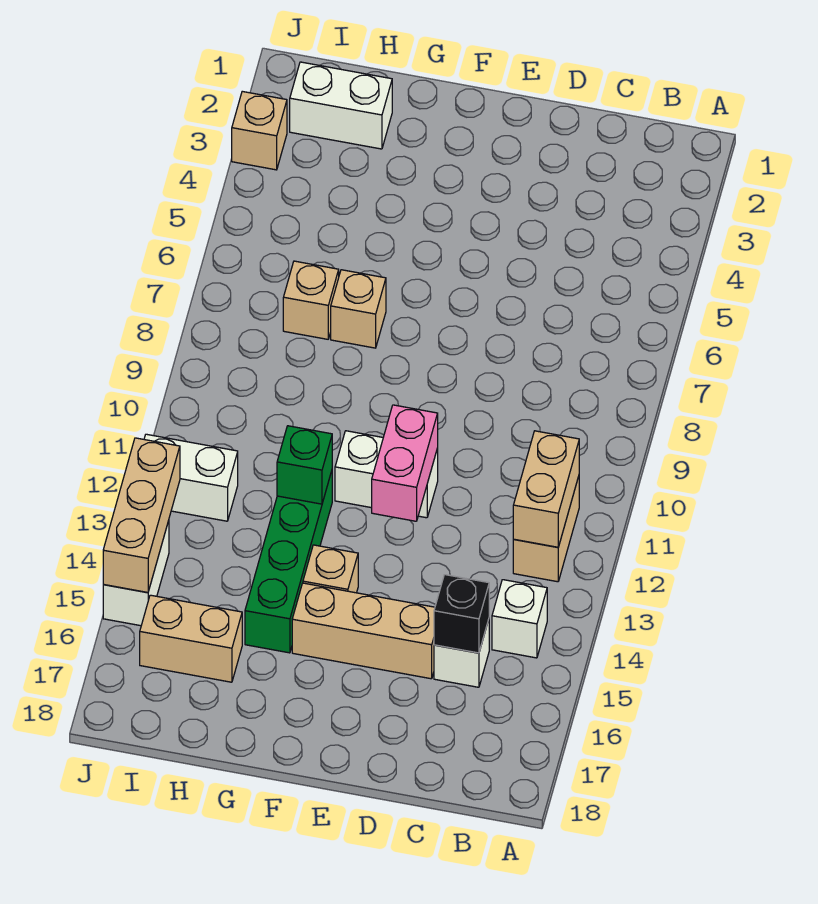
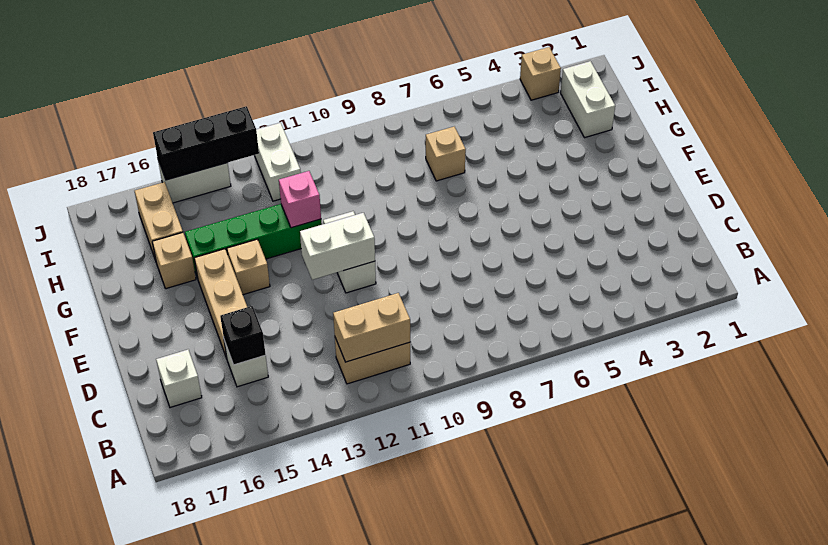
white 1x1 brick [492,580,547,658] -> white 1x1 brick moved to [156,350,202,407]
pink 1x2 brick [372,405,438,521] -> white 1x2 brick [300,213,375,280]
tan 1x1 brick [331,270,386,348] -> tan 1x1 brick moved to [152,232,196,289]
green 1x1 brick [277,426,332,504] -> pink 1x1 brick [279,171,321,228]
tan 1x3 brick [103,438,180,593] -> black 1x3 brick [153,106,259,180]

